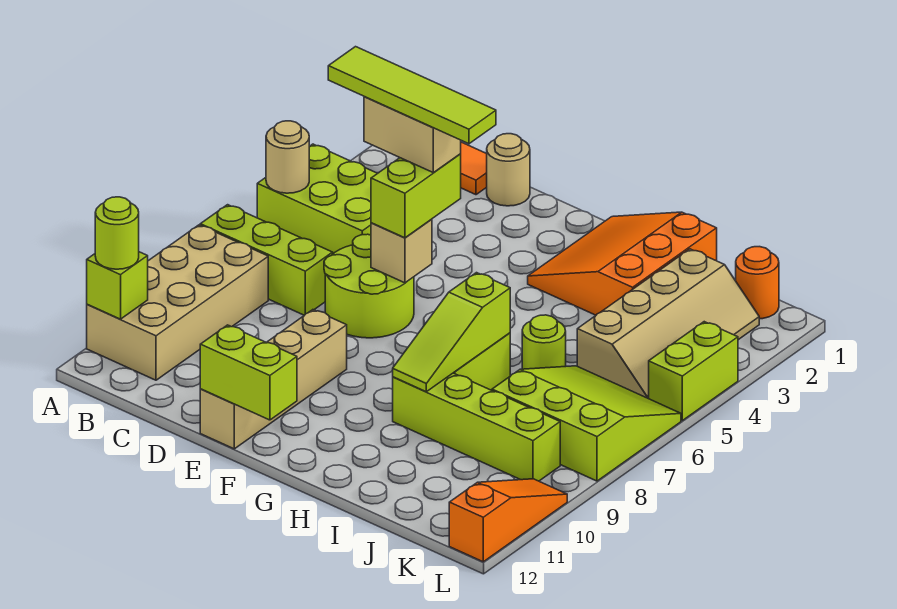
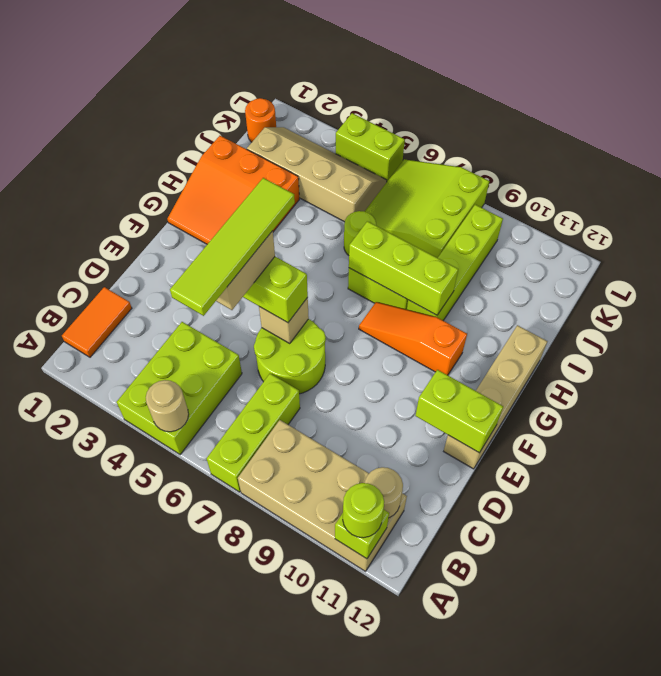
tan 1x1 round brick [487,134,530,206] -> tan 1x1 round brick moved to [365,467,403,518]
tan 1x4 brick [200,310,347,449] -> tan 1x4 brick turned to [444,325,547,469]
lime 1x2 brick [200,325,297,420] -> lime 1x2 brick turned to [415,370,503,453]
lime 1x3 slope [393,273,510,392] -> lime 1x3 brick [349,221,458,315]
orange 1x3 slope [449,479,567,562] -> orange 1x3 slope moved to [359,302,467,375]

